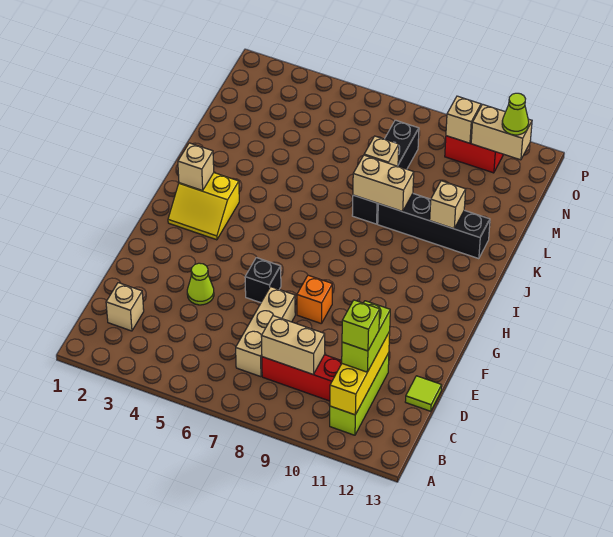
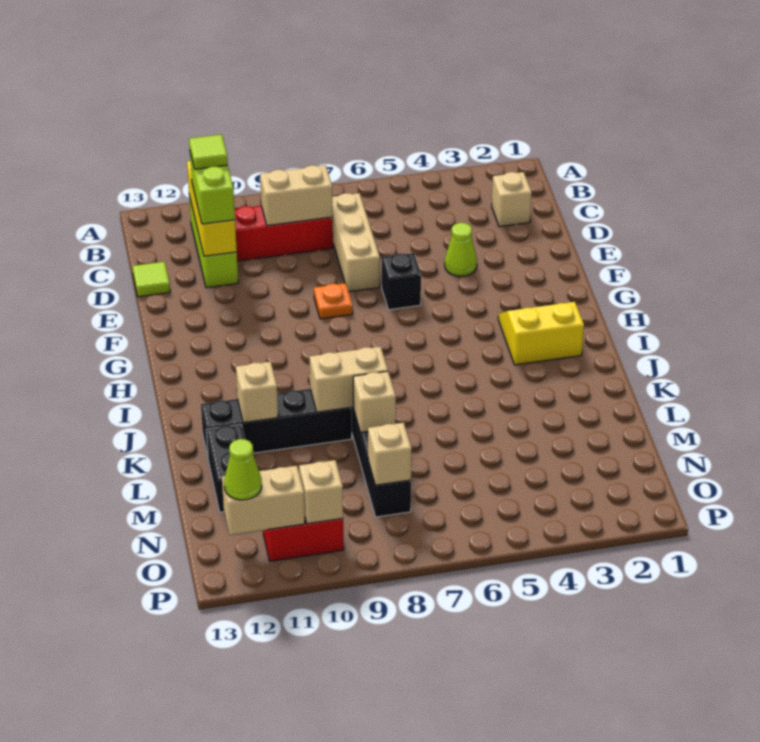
lime 1x1 brick [342,300,380,351] -> lime 1x1 tile [189,134,228,169]
orange 1x1 brick [297,275,332,324] -> orange 1x1 plate [314,283,353,319]
tan 1x1 brick [178,143,214,190] -> tan 1x1 brick moved to [368,423,411,485]
none -> black 1x2 brick [206,425,245,512]

